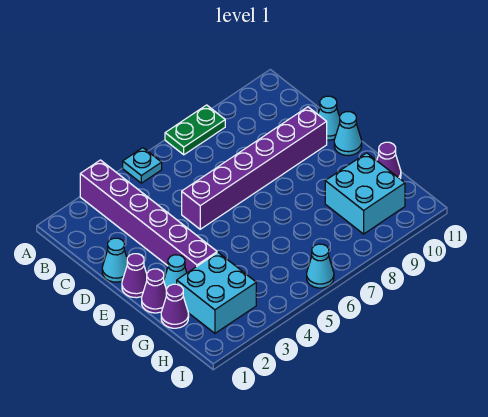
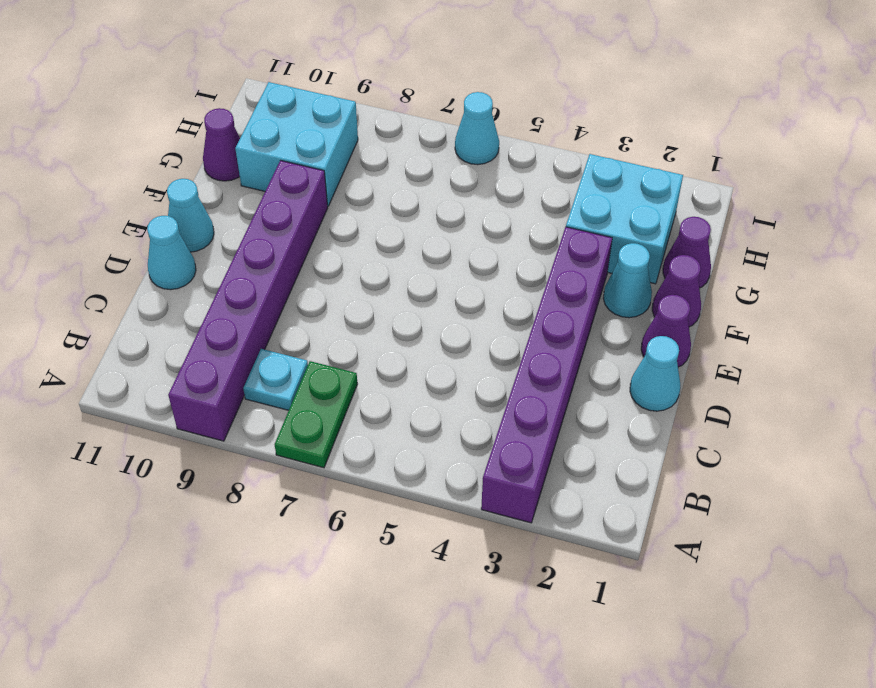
cyan 1x1 plate [123,148,162,183] -> cyan 1x1 plate moved to [243,349,308,410]
green 1x2 plate [165,105,225,155] -> green 1x2 plate turned to [275,361,357,468]
purple 1x6 brick [182,107,327,229] -> purple 1x6 brick turned to [168,161,328,441]

